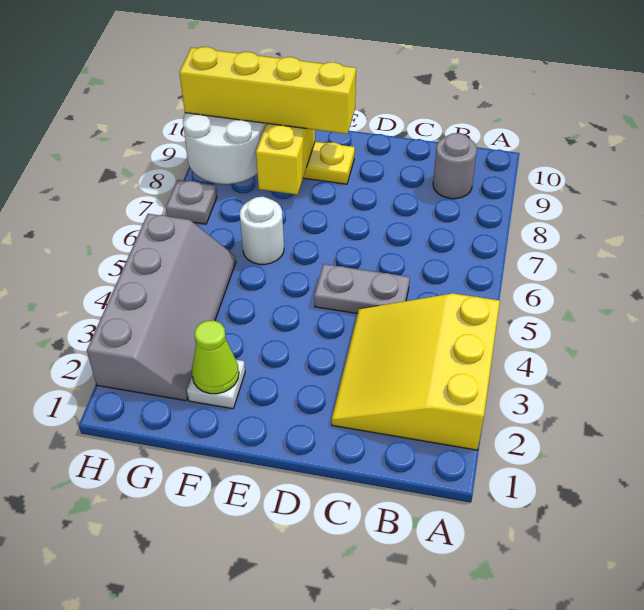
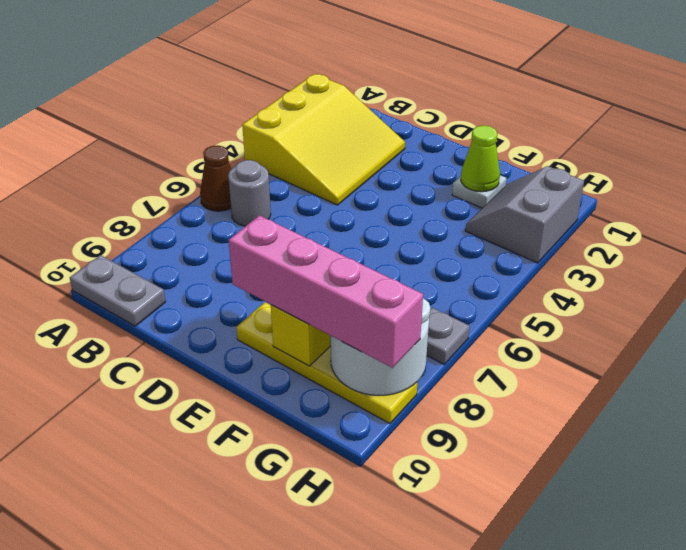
none -> brown 1x1 cone [200,145,231,211]
grey 1x1 round brick [433,133,477,199] -> grey 1x1 round brick moved to [228,160,271,226]
grey 1x2 plate [314,264,410,314] -> grey 1x2 plate moved to [70,255,165,326]
yellow 1x4 brick [179,47,356,134] -> pink 1x4 brick [229,215,423,368]
white 1x1 round brick [240,197,284,264] -> none
grey 2x4 slope [87,214,236,401] -> grey 2x2 slope [465,166,584,263]

